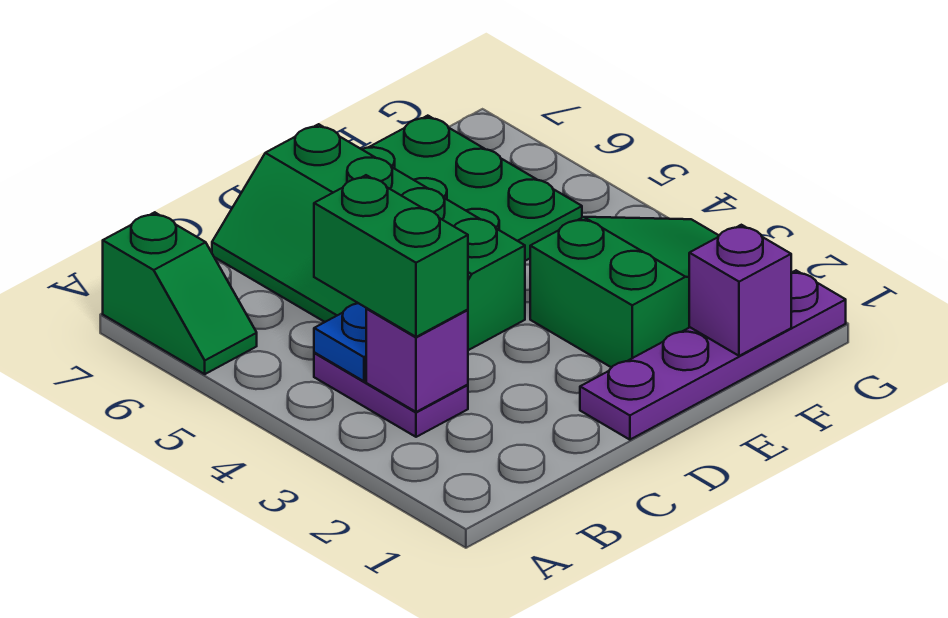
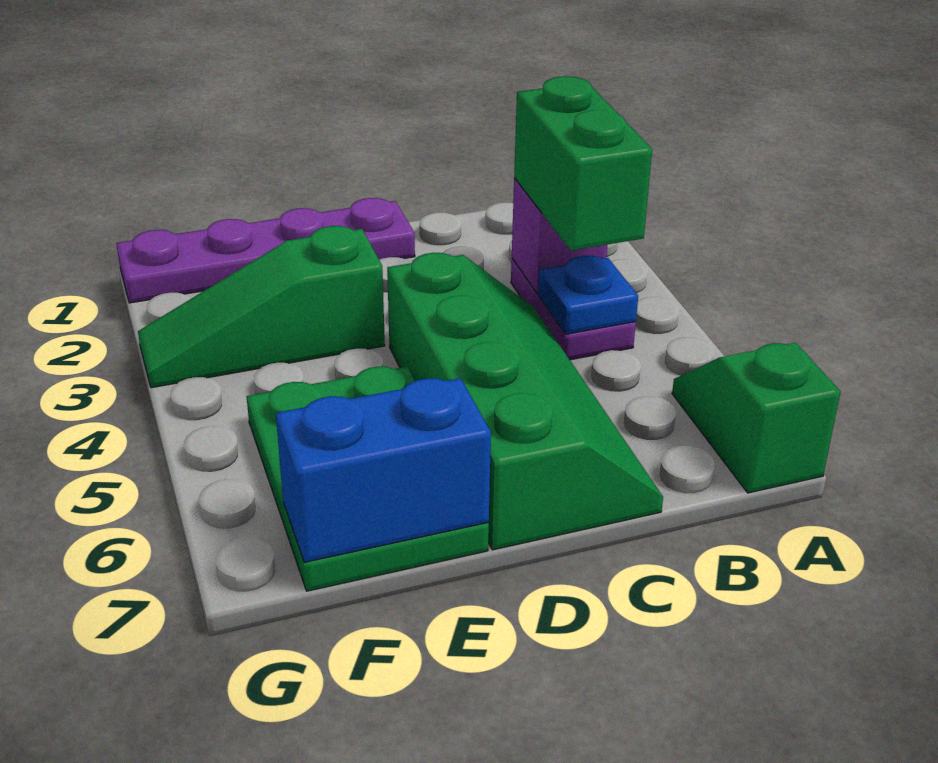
green 2x3 slope [530,217,719,368] -> green 1x3 slope [138,226,385,388]
none -> blue 1x2 brick [276,378,491,562]
purple 1x1 brick [689,225,791,356] -> none

